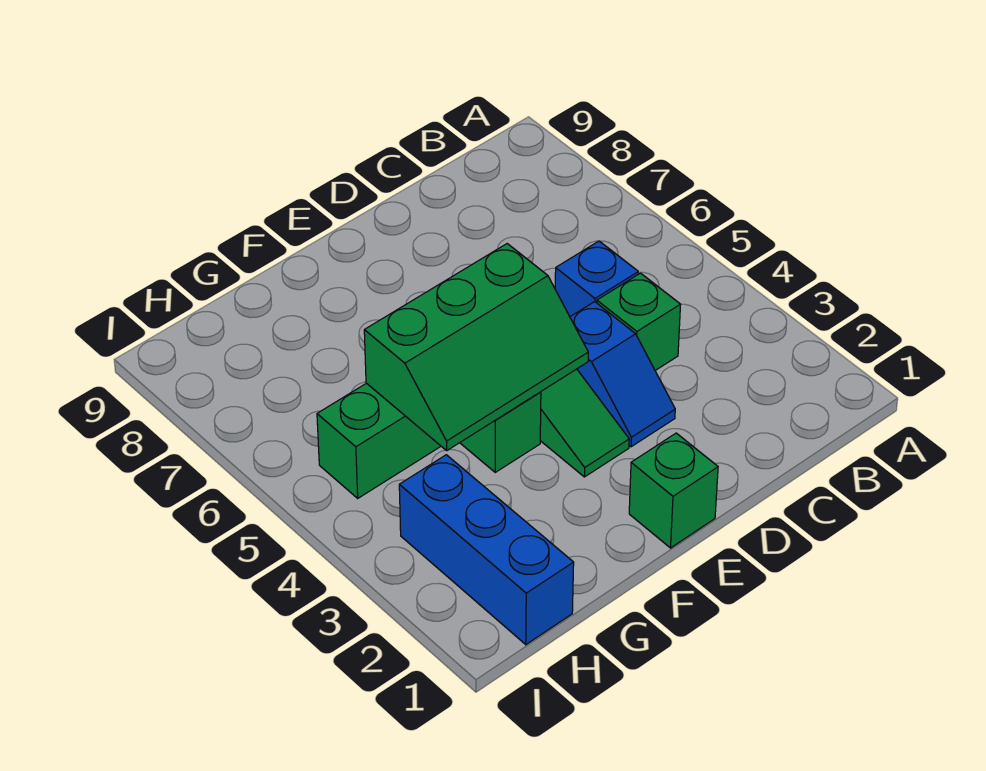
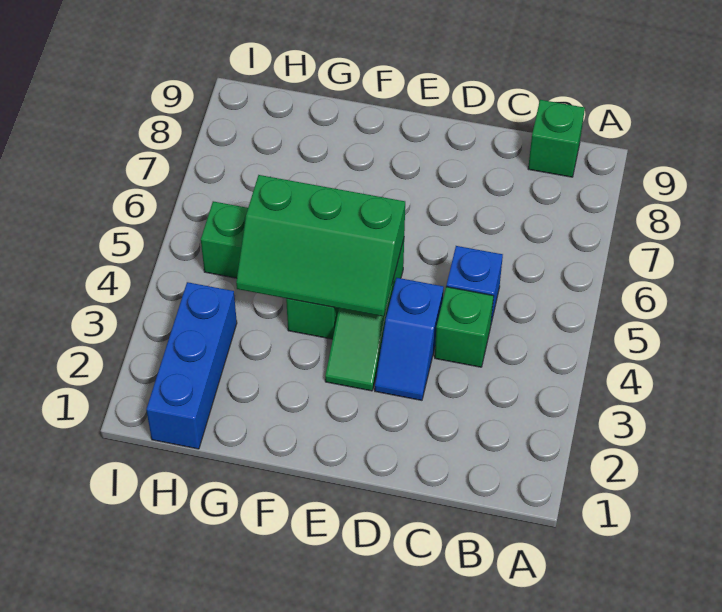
green 1x1 brick [629,433,718,548] -> green 1x1 brick moved to [528,100,585,177]

